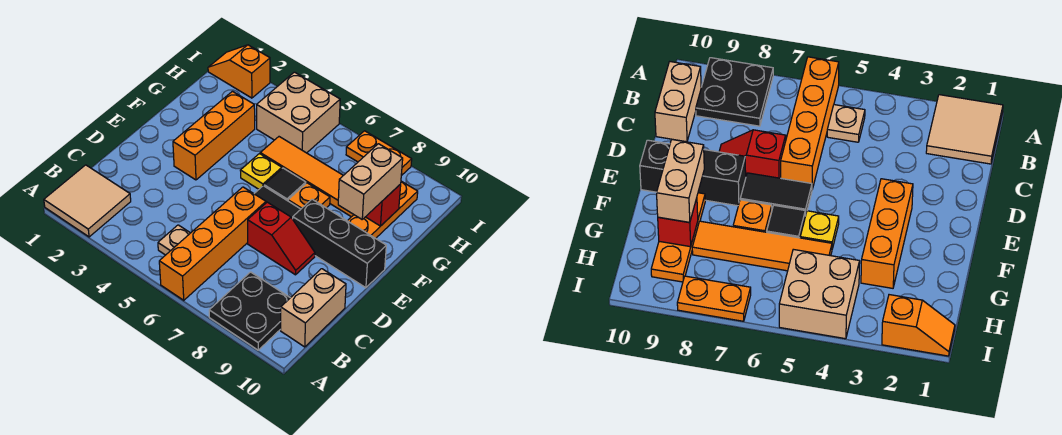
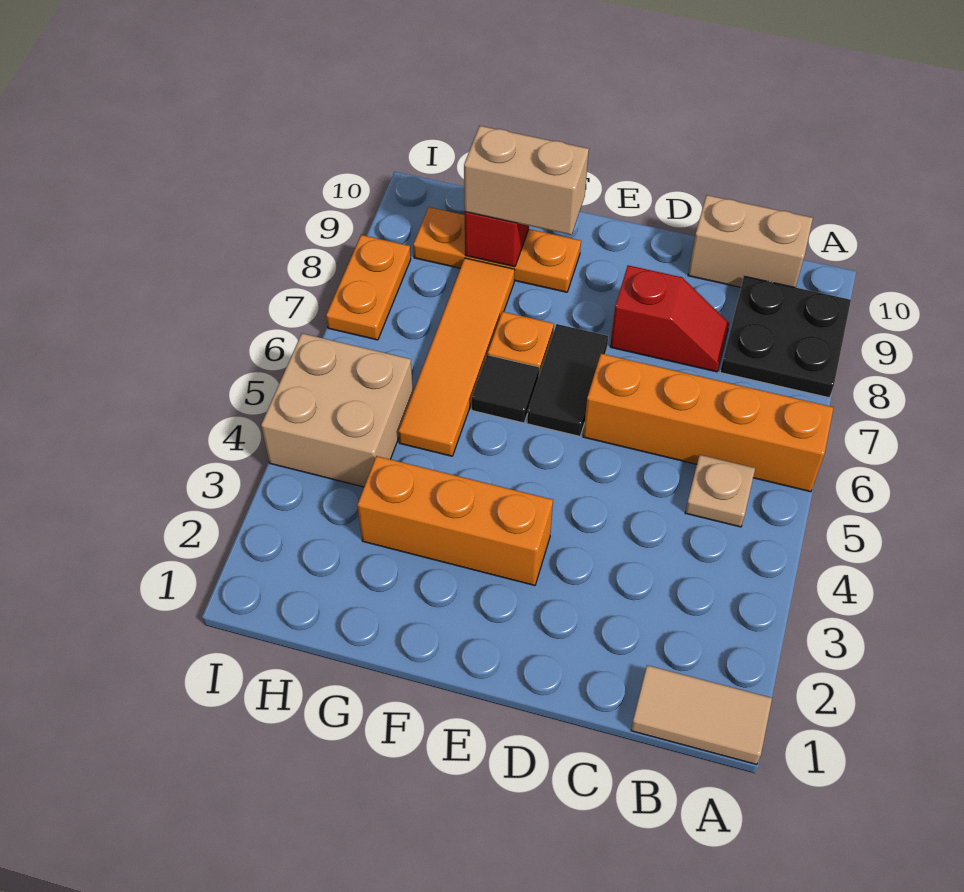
tan 2x2 tile [44,165,131,237] -> tan 1x2 tile [631,665,772,765]
red 1x2 slope [248,202,315,275] -> red 1x2 slope turned to [610,265,729,372]
black 1x3 brick [293,199,386,288] -> none
yellow 1x1 plate [240,154,282,189] -> none
orange 1x2 slope [208,45,270,98] -> none

